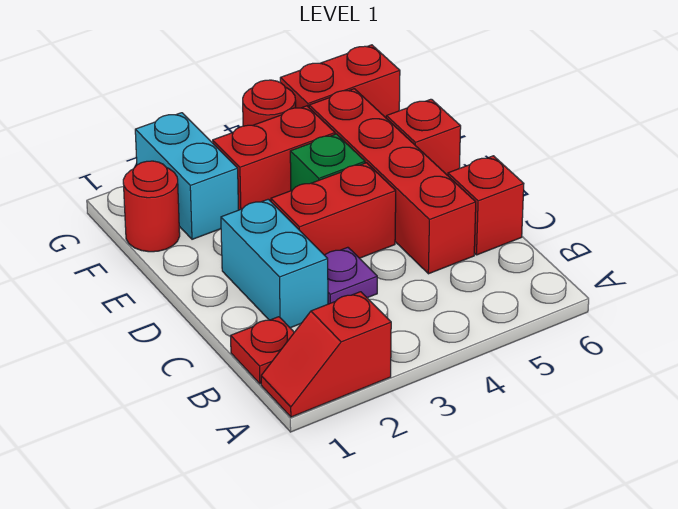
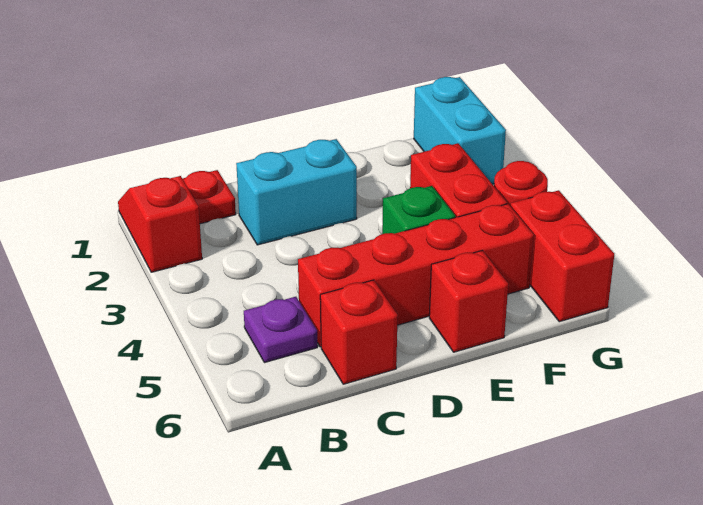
purple 1x1 plate [325,247,377,304] -> purple 1x1 plate moved to [244,297,317,363]
red 1x2 brick [271,163,396,258] -> none
red 1x1 round brick [123,161,180,252] -> none
cyan 1x2 brick [135,113,238,239] -> cyan 1x2 brick turned to [414,77,506,184]

